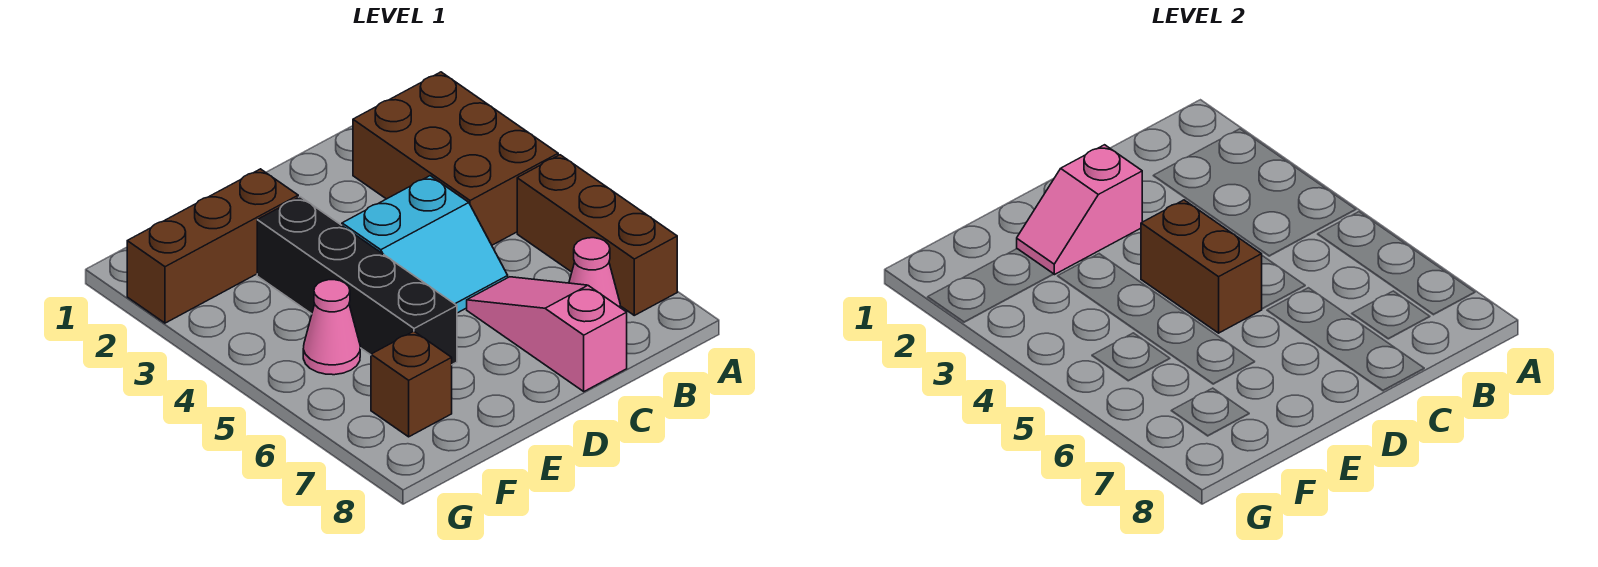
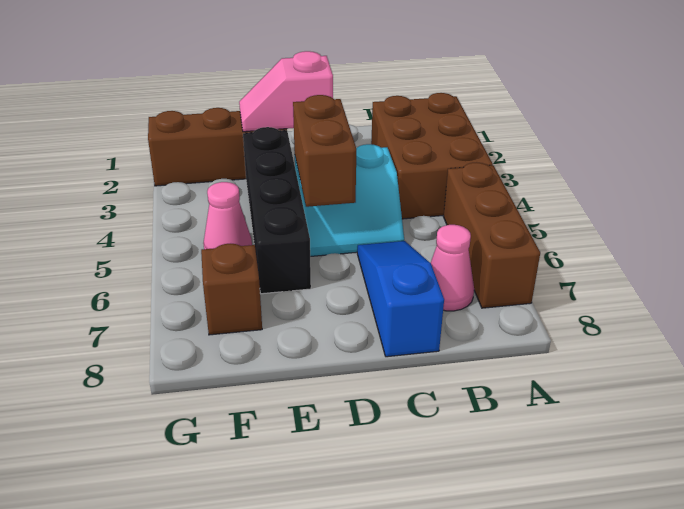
pink 1x3 slope [467,277,627,391] -> blue 1x3 slope [357,241,444,357]

